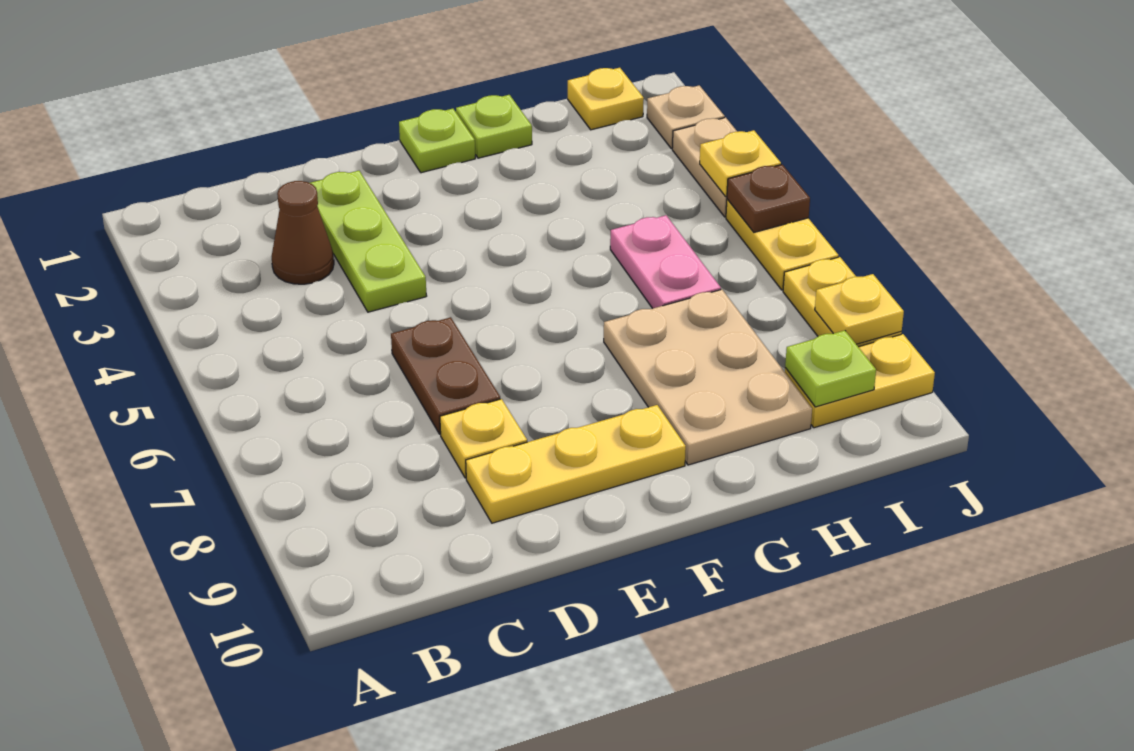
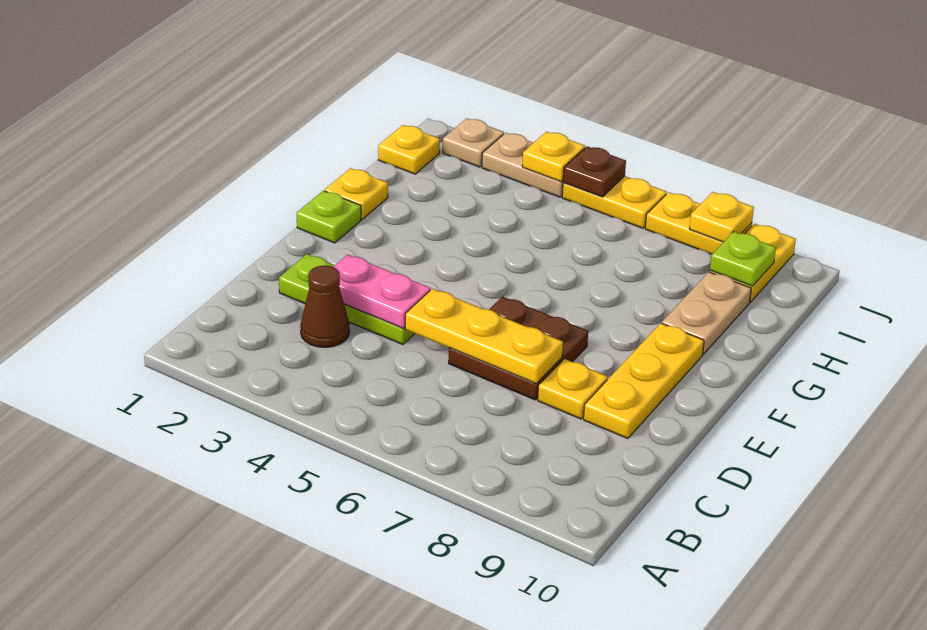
none -> yellow 1x3 plate [405,289,563,384]
brown 1x2 plate [391,317,500,434] -> brown 2x2 plate [449,297,588,400]
lime 1x1 plate [456,95,532,158] -> yellow 1x1 plate [325,168,388,219]
tan 2x3 plate [604,289,812,465] -> tan 1x2 plate [662,272,751,354]
pink 1x2 plate [610,215,721,308] -> pink 1x2 plate moved to [334,255,430,328]

